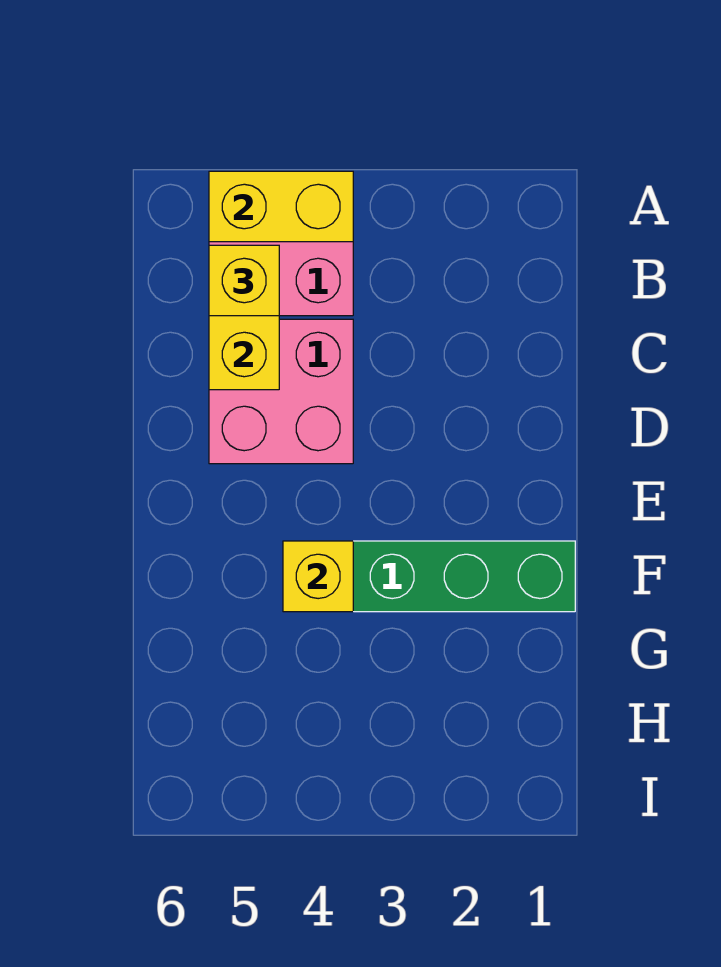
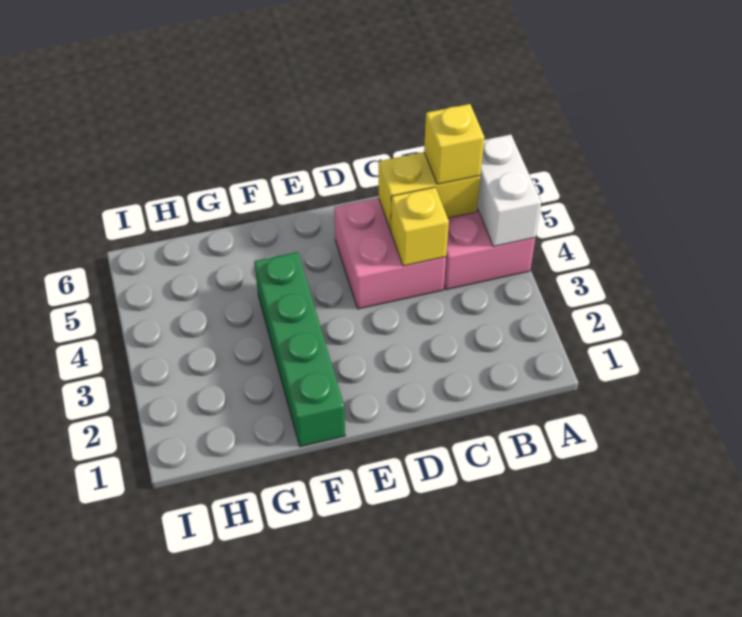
yellow 1x2 brick [209,171,353,242] -> white 1x2 brick [477,135,541,246]
yellow 1x1 brick [283,541,353,612] -> yellow 1x1 brick moved to [391,187,449,266]

